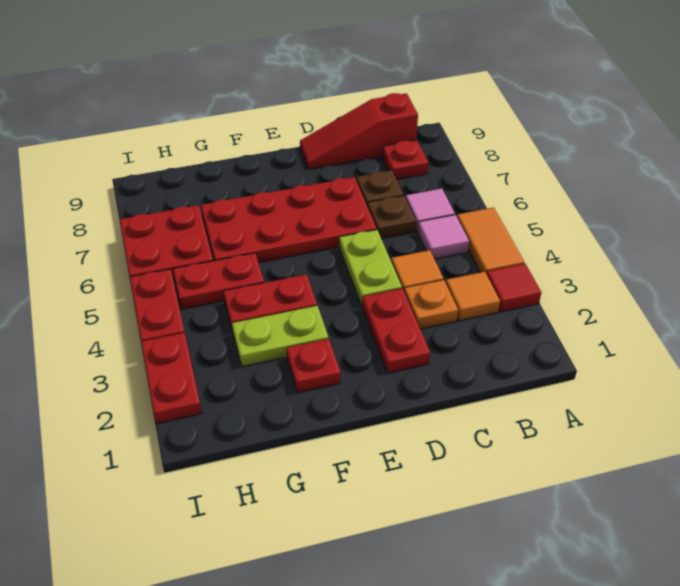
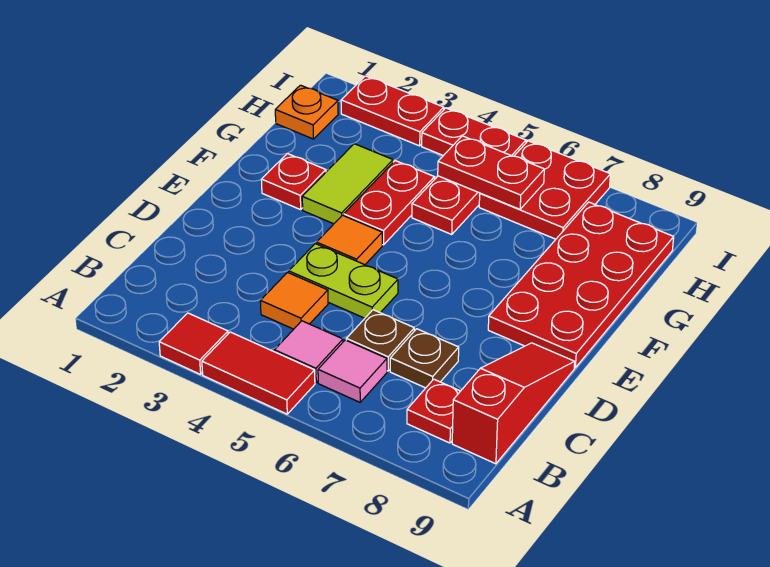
orange 1x2 tile [457,207,524,274] -> red 1x2 tile [202,332,315,414]
orange 1x1 tile [446,272,500,321] -> orange 1x1 tile moved to [317,215,382,265]
orange 1x1 plate [404,280,458,329] -> orange 1x1 plate moved to [275,85,338,139]
red 1x2 plate [362,288,430,373] -> red 1x2 plate moved to [438,136,544,209]
red 2x4 plate [201,177,377,262] -> red 2x4 plate moved to [488,202,674,368]
lime 1x2 plate [232,306,328,367] -> lime 1x2 tile [302,144,393,224]

